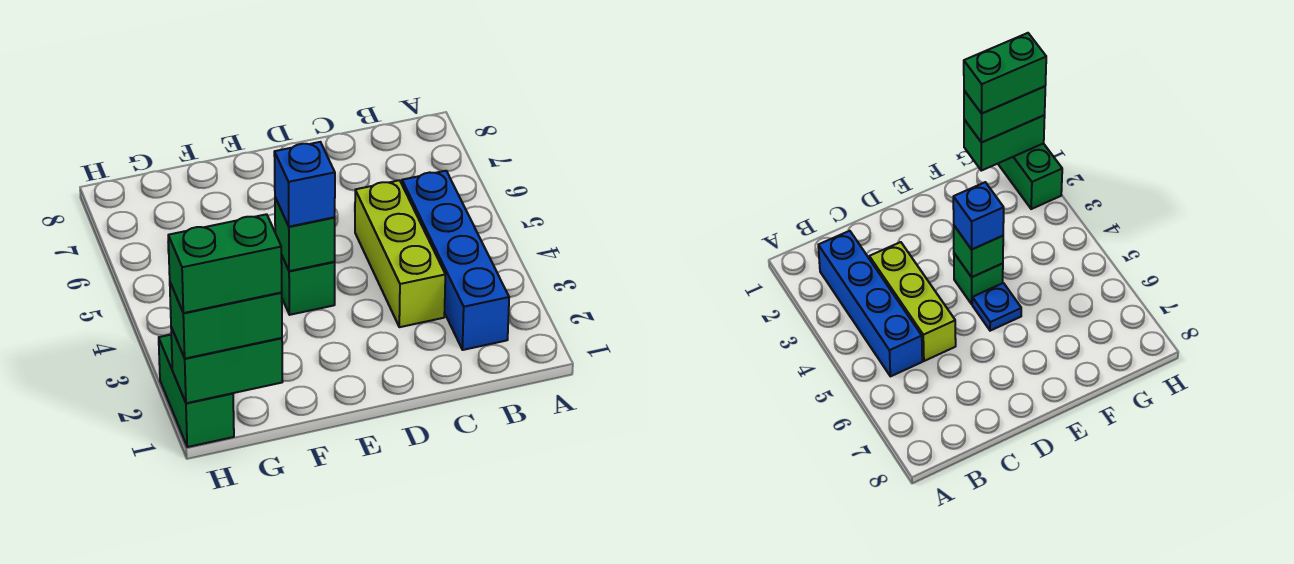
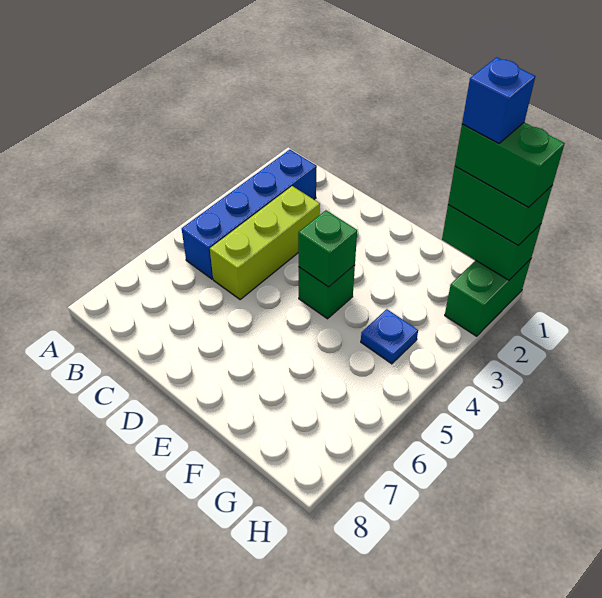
blue 1x1 brick [274,142,335,227] -> blue 1x1 brick moved to [462,57,535,143]
blue 1x1 plate [972,283,1021,331] -> blue 1x1 plate moved to [361,309,418,364]

